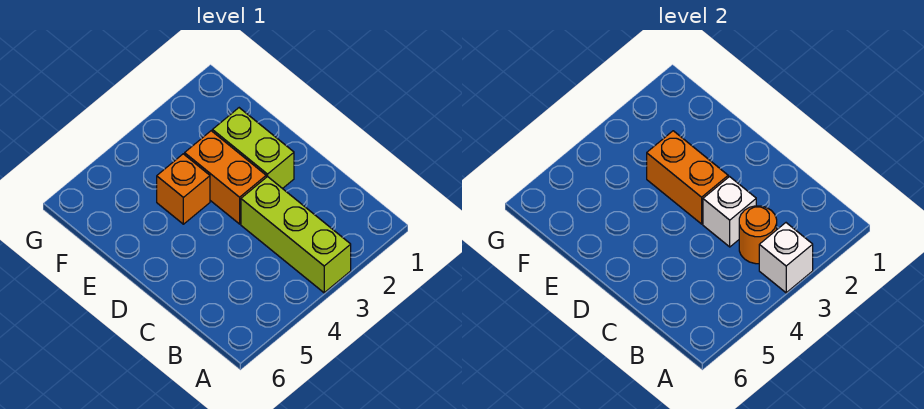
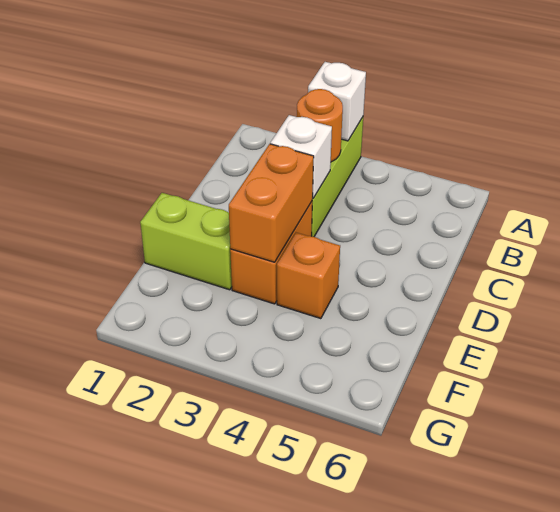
lime 1x2 brick [212,108,294,189] -> lime 1x2 brick turned to [140,193,232,290]

